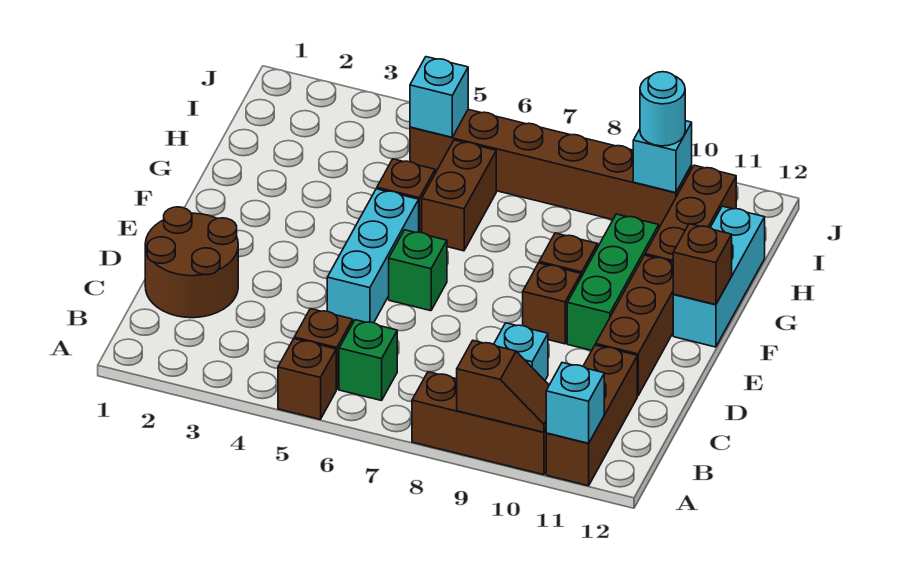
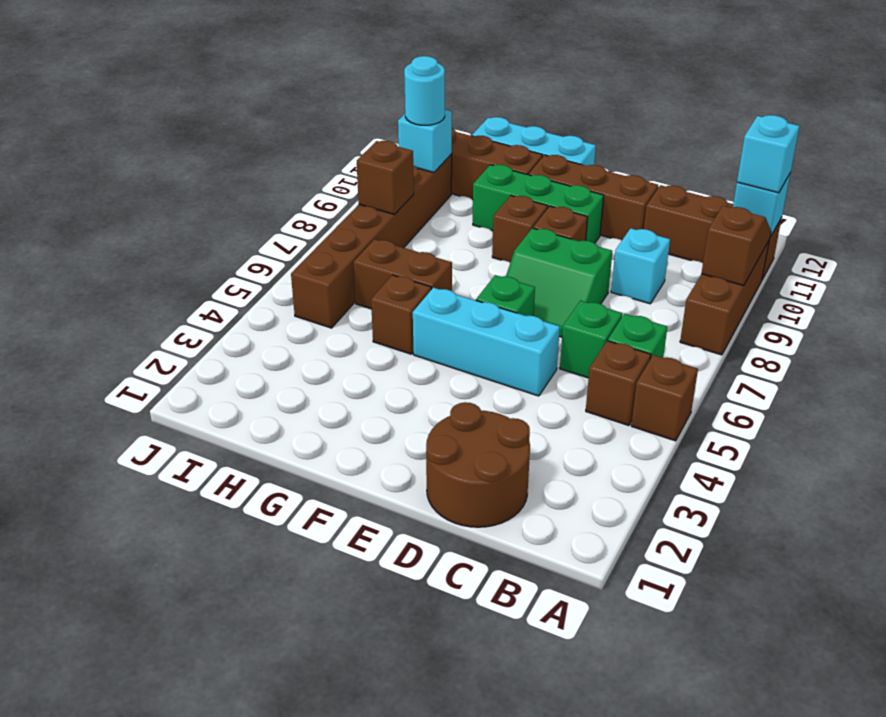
none -> green 1x1 brick [560,301,622,378]
none -> green 2x2 slope [506,228,612,337]
brown 1x1 brick [673,224,732,305] -> brown 1x1 brick moved to [357,141,414,215]
cyan 1x1 brick [410,57,468,137] -> cyan 1x1 brick moved to [737,115,800,193]

